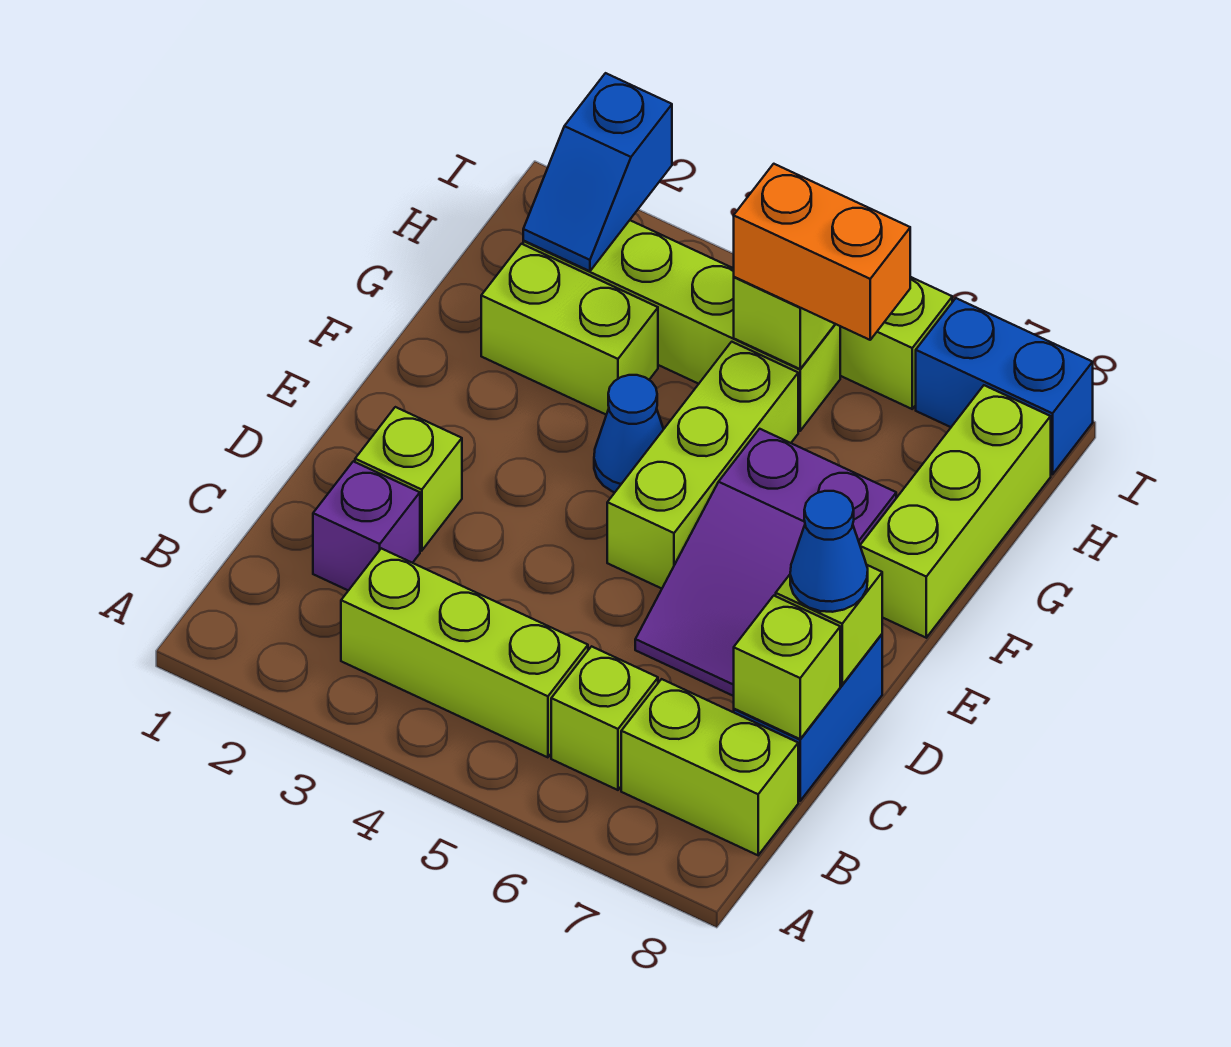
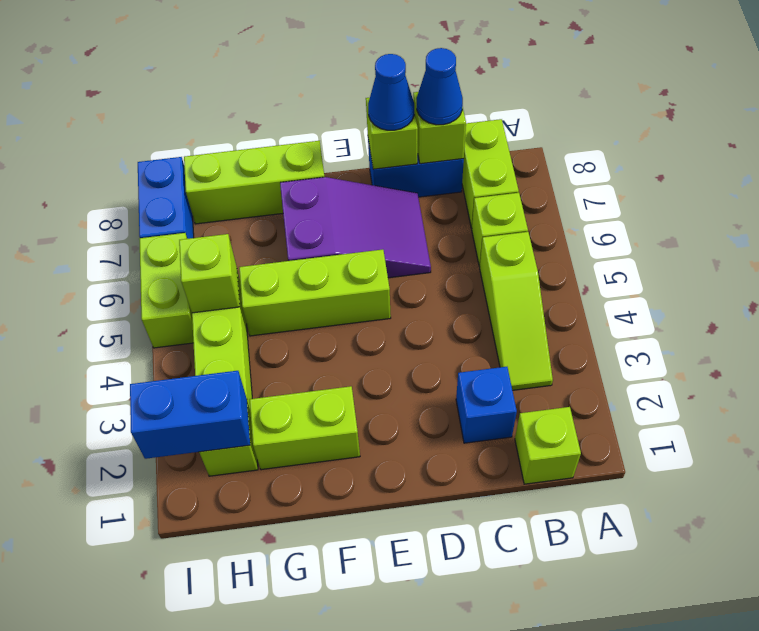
lime 1x3 brick [341,548,588,757] -> lime 1x3 slope [479,232,553,390]
purple 1x1 brick [313,461,420,591] -> blue 1x1 brick [456,367,517,443]
lime 1x1 brick [355,407,462,551] -> lime 1x1 brick moved to [515,407,581,484]
blue 1x1 cone [594,375,664,492] -> blue 1x1 cone moved to [417,48,463,125]
lime 1x2 brick [481,244,658,415] -> lime 1x2 brick turned to [249,386,360,470]
blue 1x2 slope [523,73,672,271] -> blue 1x2 brick [130,371,250,459]
orange 1x2 brick [734,164,910,340] -> none

